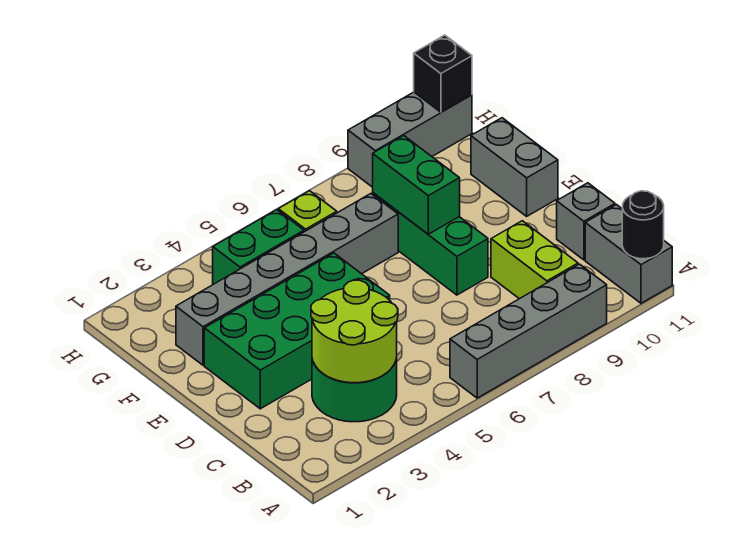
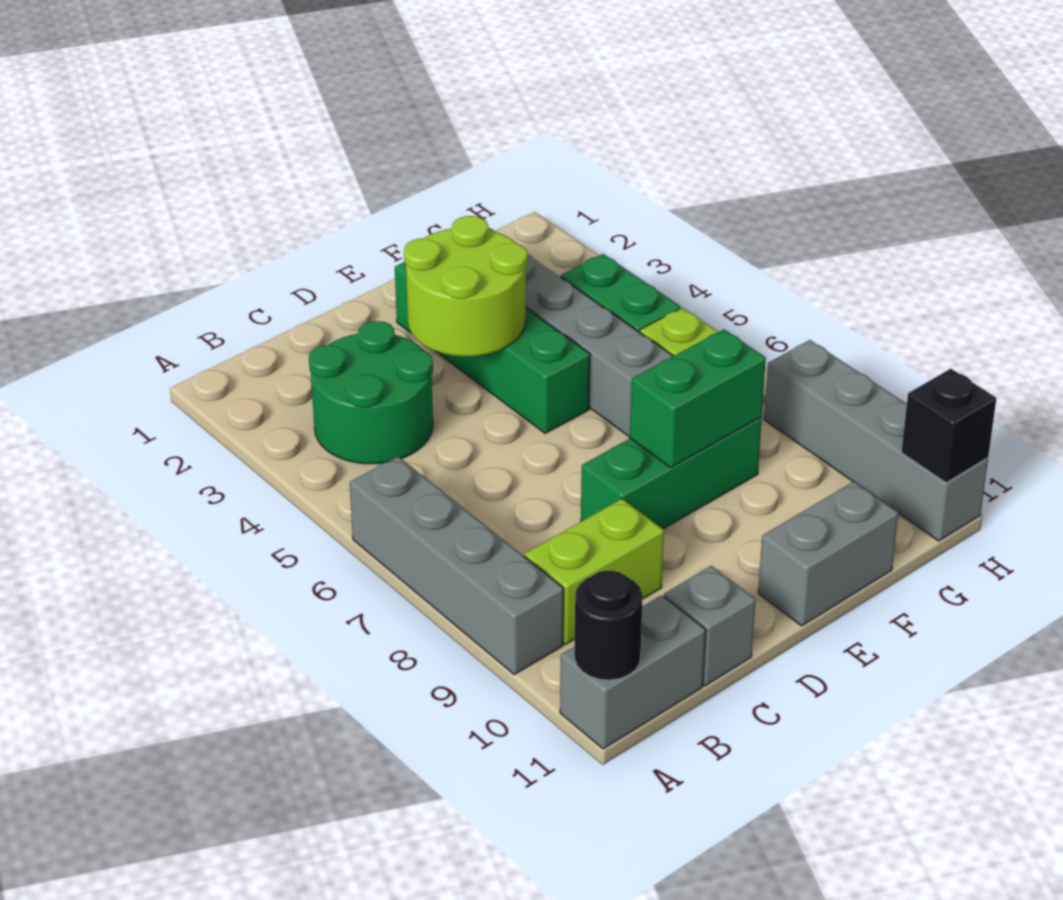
lime 2x2 round brick [311,280,398,383] -> lime 2x2 round brick moved to [404,216,528,356]
green 2x4 brick [204,253,390,409] -> green 1x4 brick [395,262,590,434]
grey 1x3 brick [348,92,472,187] -> grey 1x4 brick [764,340,988,541]

